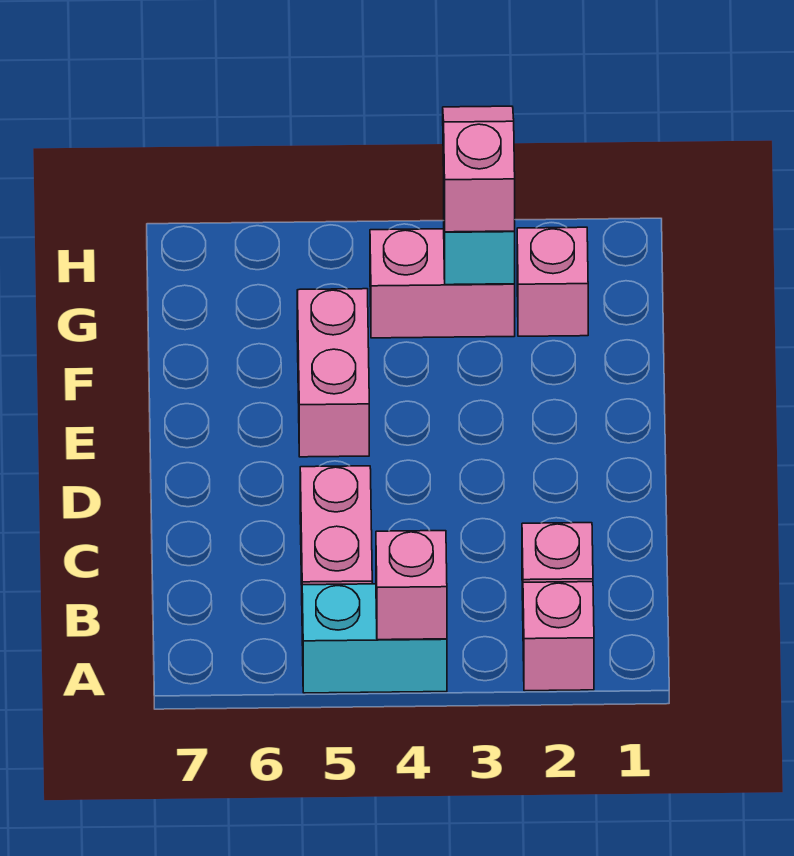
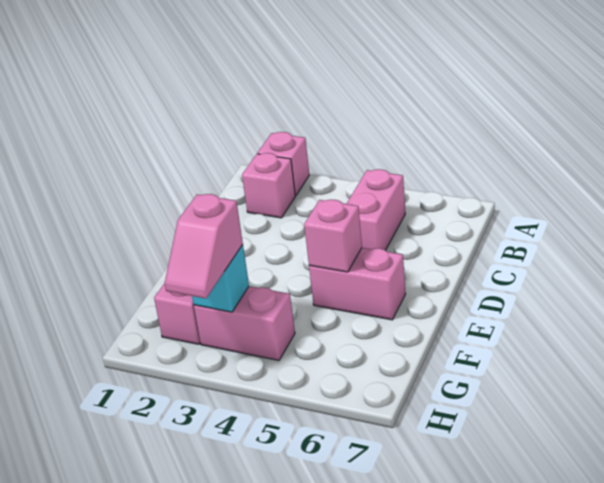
cyan 1x2 brick [302,584,447,693] -> none
pink 1x1 brick [376,531,447,640] -> pink 1x1 brick moved to [304,200,362,272]
pink 1x2 brick [297,289,369,457] -> pink 1x2 brick turned to [309,248,406,320]

